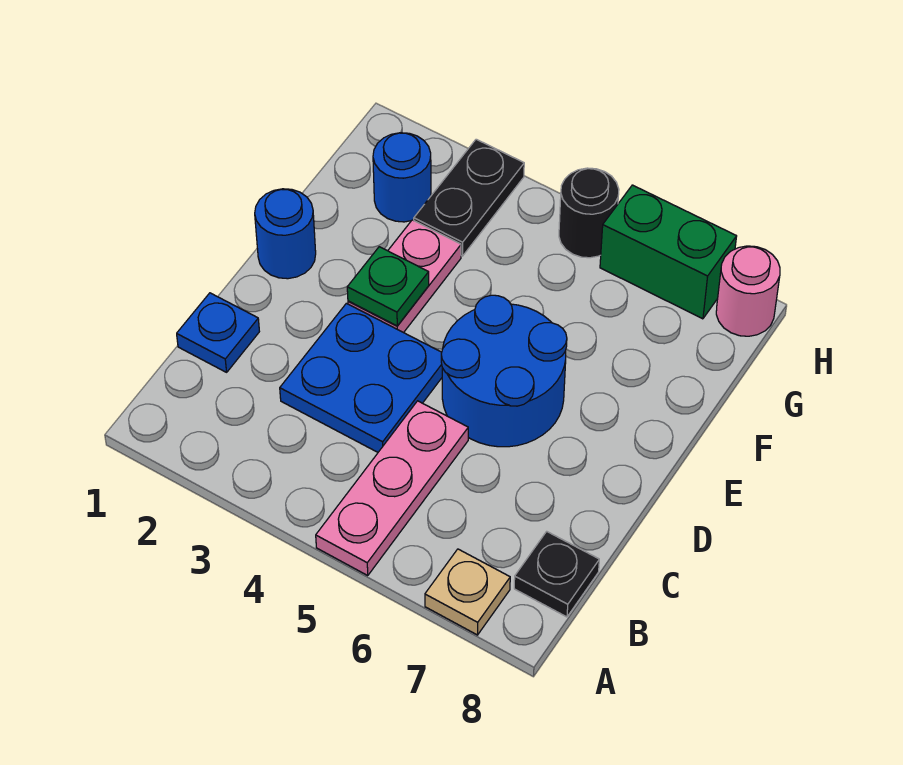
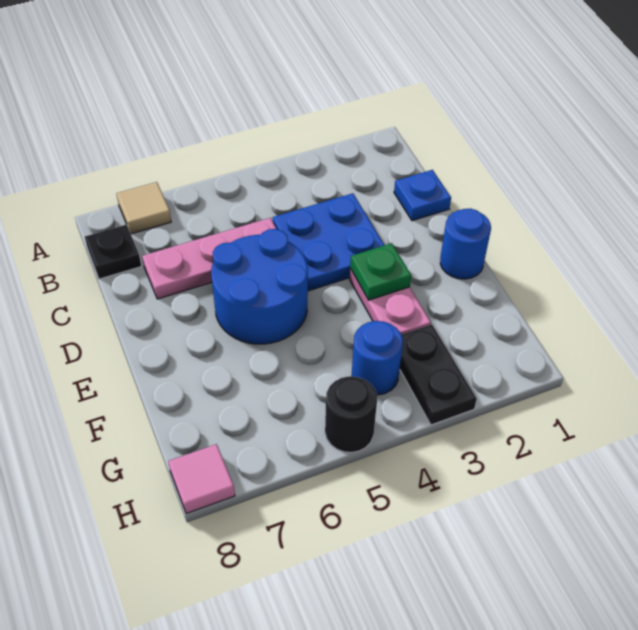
pink 1x3 plate [316,401,468,575] -> pink 1x3 plate turned to [142,218,276,299]
tan 1x1 plate [425,549,510,635] -> tan 1x1 tile [117,182,171,234]
blue 1x1 round brick [373,133,431,222] -> blue 1x1 round brick moved to [352,321,403,395]
green 1x2 brick [600,185,737,319] -> none
pink 1x1 round brick [716,246,780,336] -> pink 1x1 tile [168,444,235,514]

